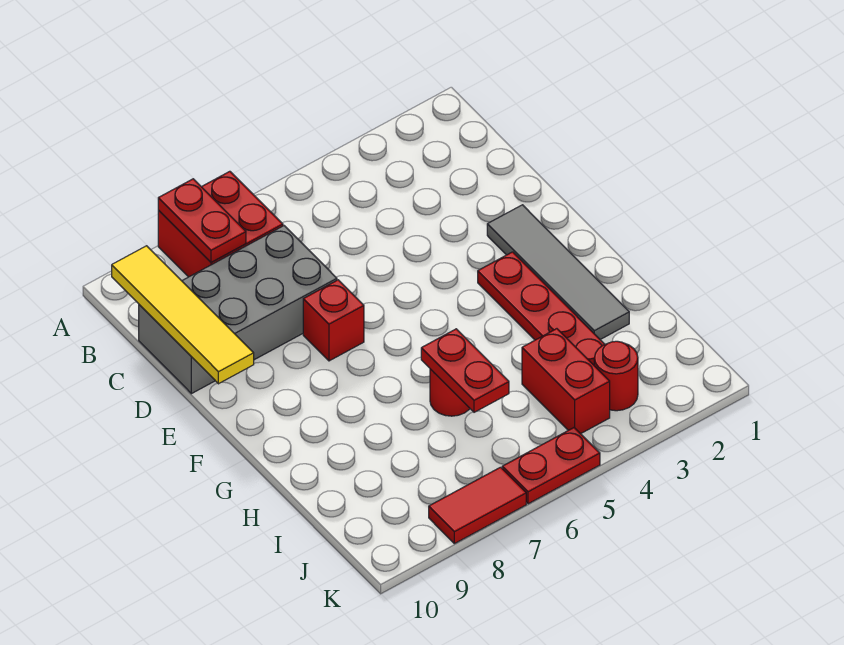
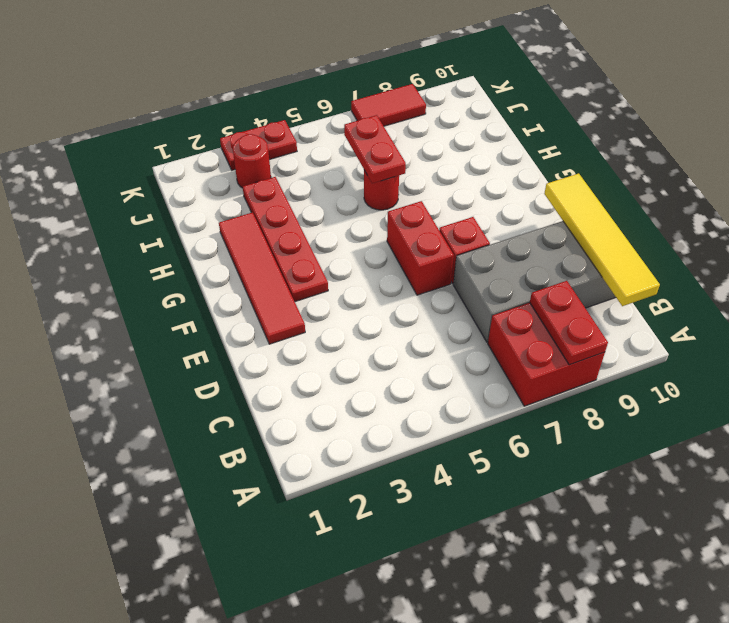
grey 1x4 tile [487,205,629,340] -> red 1x4 tile [219,213,305,344]
red 1x2 brick [522,329,610,434] -> red 1x2 brick moved to [387,201,454,295]
red 1x2 plate [502,428,600,504] -> red 1x2 plate moved to [220,120,297,170]

